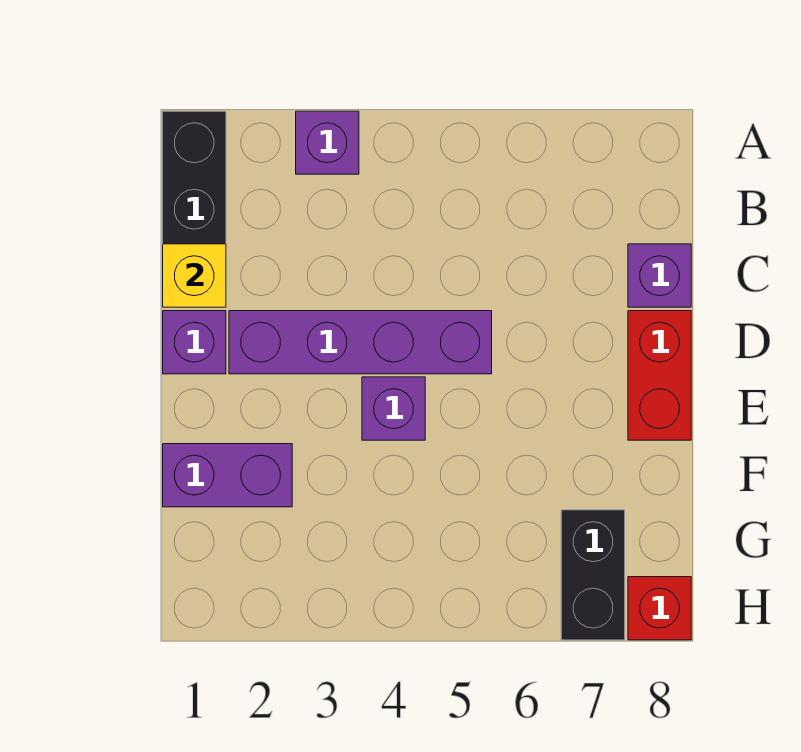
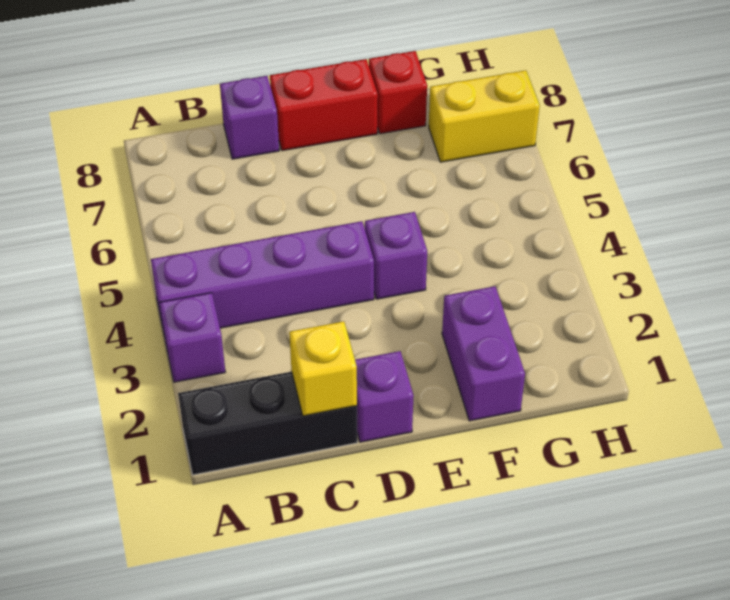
purple 1x4 brick [229,311,492,374] -> purple 1x4 brick turned to [151,221,374,331]
black 1x2 brick [561,510,625,640] -> yellow 1x2 brick [429,70,540,162]
red 1x1 brick [628,577,691,640] -> red 1x1 brick moved to [369,51,427,134]

